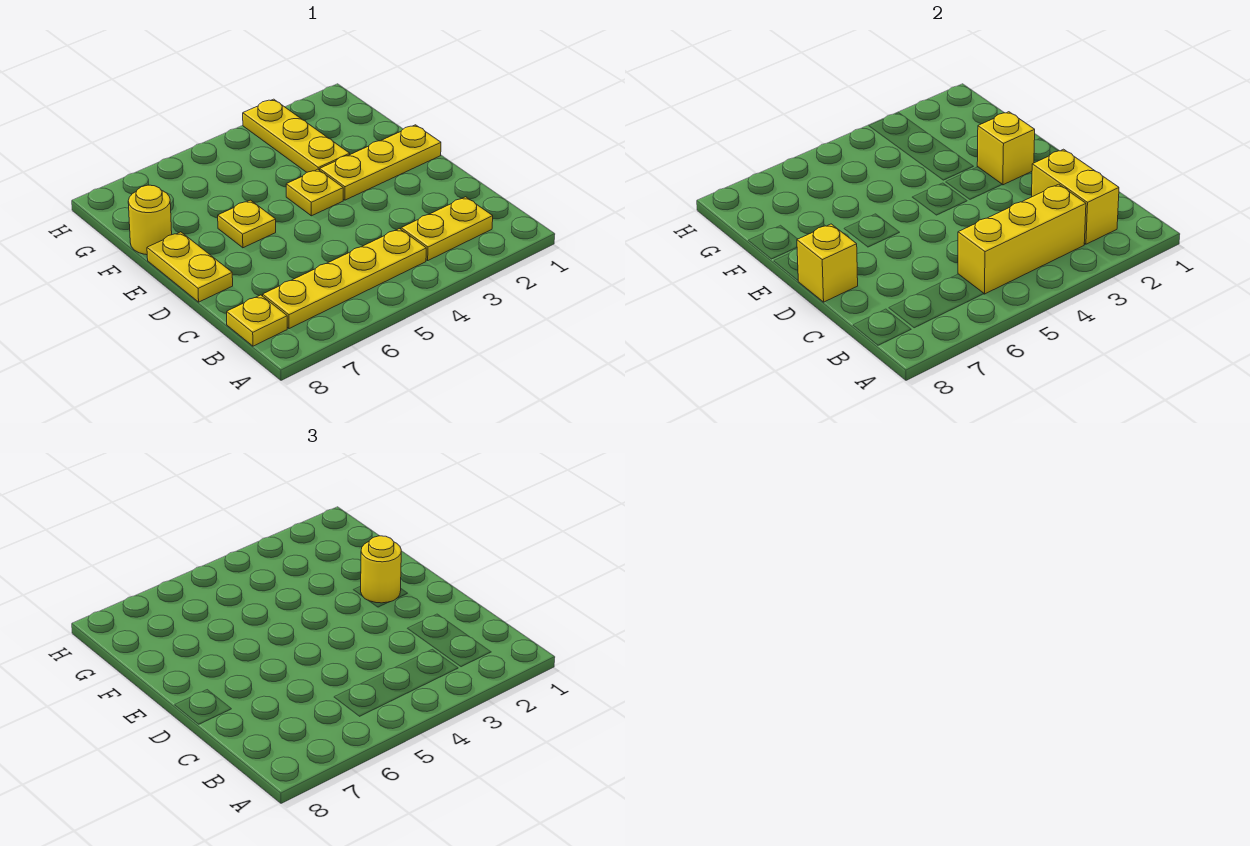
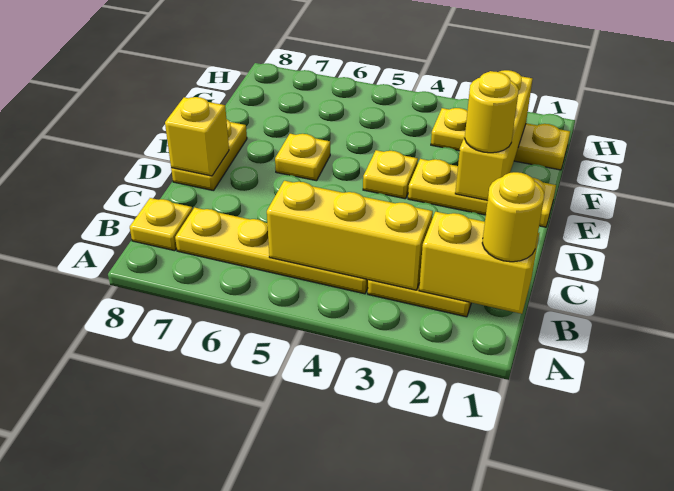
yellow 1x2 brick [1032,149,1119,244] -> yellow 1x2 brick turned to [419,212,539,314]
yellow 1x1 brick [977,112,1035,185] -> yellow 1x3 brick [455,70,533,200]
yellow 1x3 plate [243,99,350,172] -> yellow 1x3 plate turned to [431,108,570,170]
yellow 1x1 round brick [128,185,172,255] -> yellow 1x1 round brick moved to [482,172,544,262]

